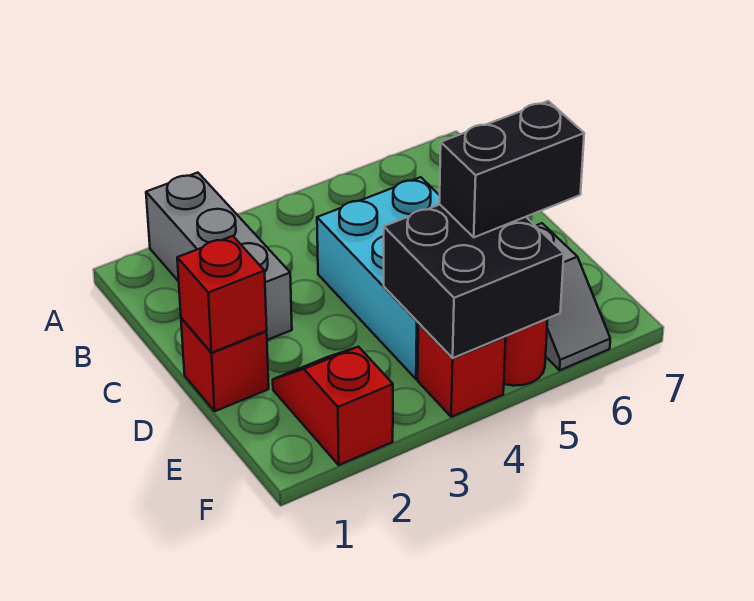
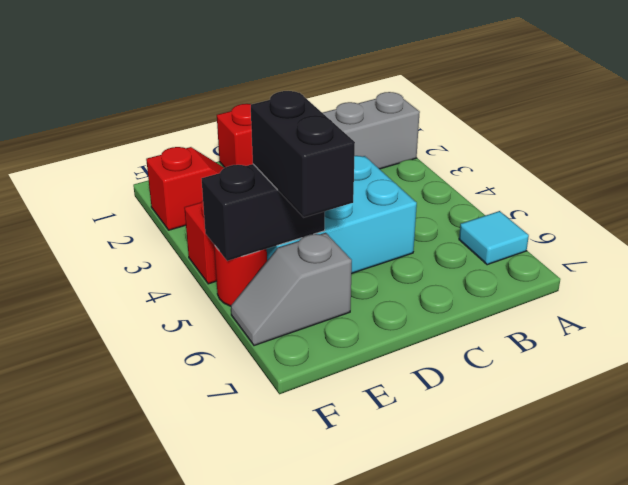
none -> cyan 1x1 tile [459,211,529,265]
red 1x1 brick [177,236,267,353] -> none
black 2x2 brick [384,204,564,358] -> black 1x2 brick [202,164,325,261]

